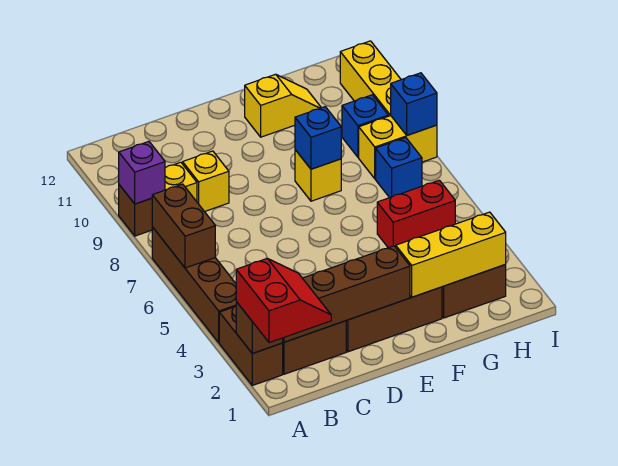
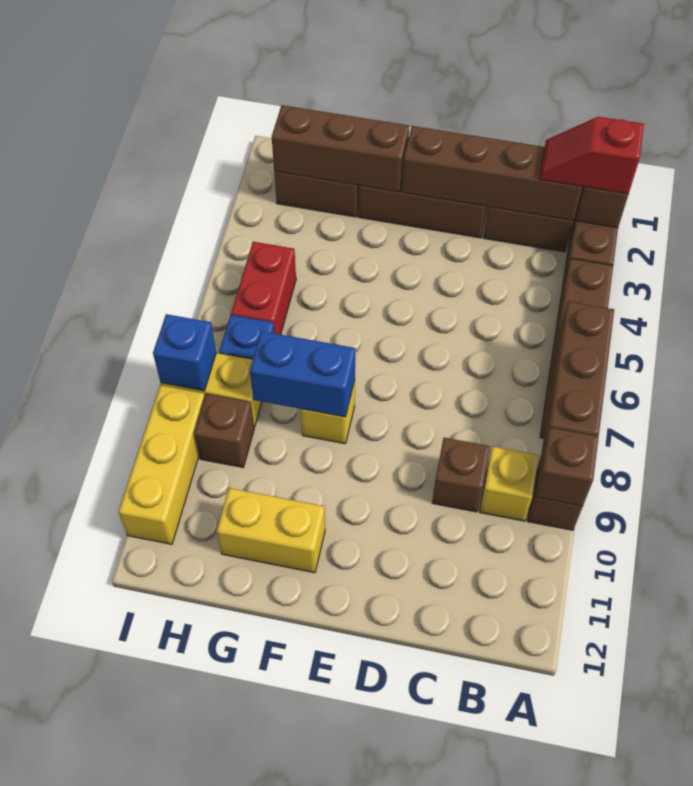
red 2x2 slope [236,258,331,343] -> red 1x2 slope [539,117,644,194]
brown 1x2 brick [152,184,215,268] -> brown 1x3 brick [542,301,614,451]
purple 1x1 brick [119,142,165,204] -> brown 1x1 brick [535,428,599,506]
yellow 1x1 brick [183,151,229,212] -> brown 1x1 brick [432,438,490,512]
yellow 1x3 brick [396,212,506,297] -> brown 1x3 brick [272,105,409,192]
blue 1x1 brick [295,107,341,169] -> blue 1x2 brick [250,331,355,417]
yellow 1x2 slope [245,74,321,137] -> yellow 1x2 brick [217,488,325,573]
red 1x2 brick [377,180,455,248] -> red 1x2 brick turned to [231,242,296,335]
blue 1x1 brick [342,95,388,157] -> brown 1x1 brick [194,394,254,467]

